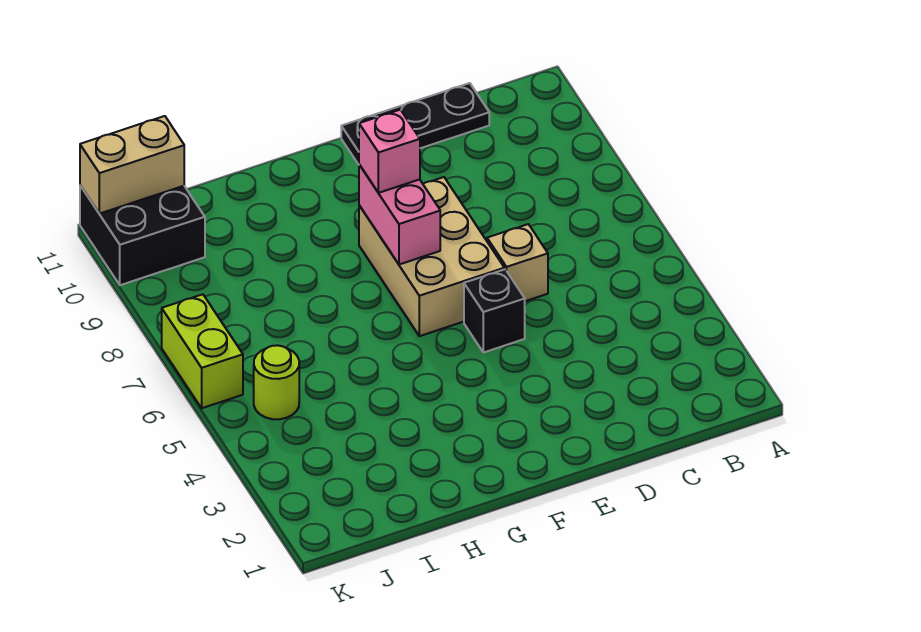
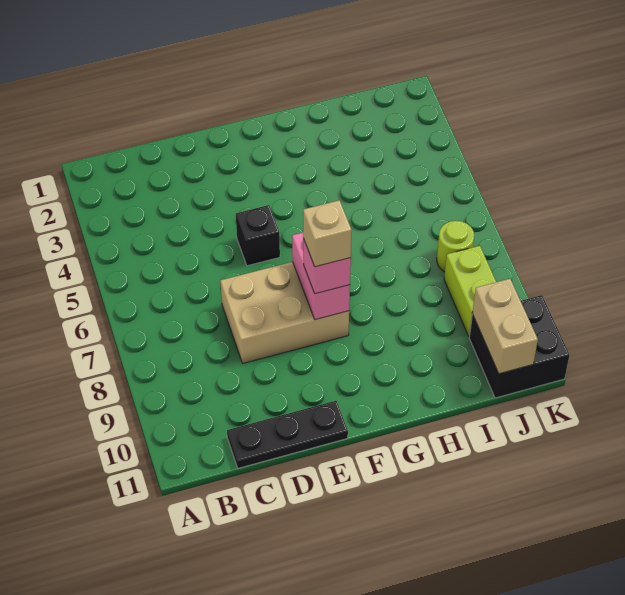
tan 1x1 brick [487,224,548,301] -> tan 1x1 brick moved to [303,200,352,267]
tan 2x3 brick [359,177,504,336] -> tan 2x3 brick turned to [220,262,349,363]
lime 1x1 round brick [254,345,299,419] -> lime 1x1 round brick moved to [437,221,474,272]
tan 1x2 brick [80,116,184,214] -> tan 1x2 brick turned to [472,279,538,374]
lime 1x2 brick [162,294,243,408] -> lime 1x2 brick moved to [444,246,496,337]

